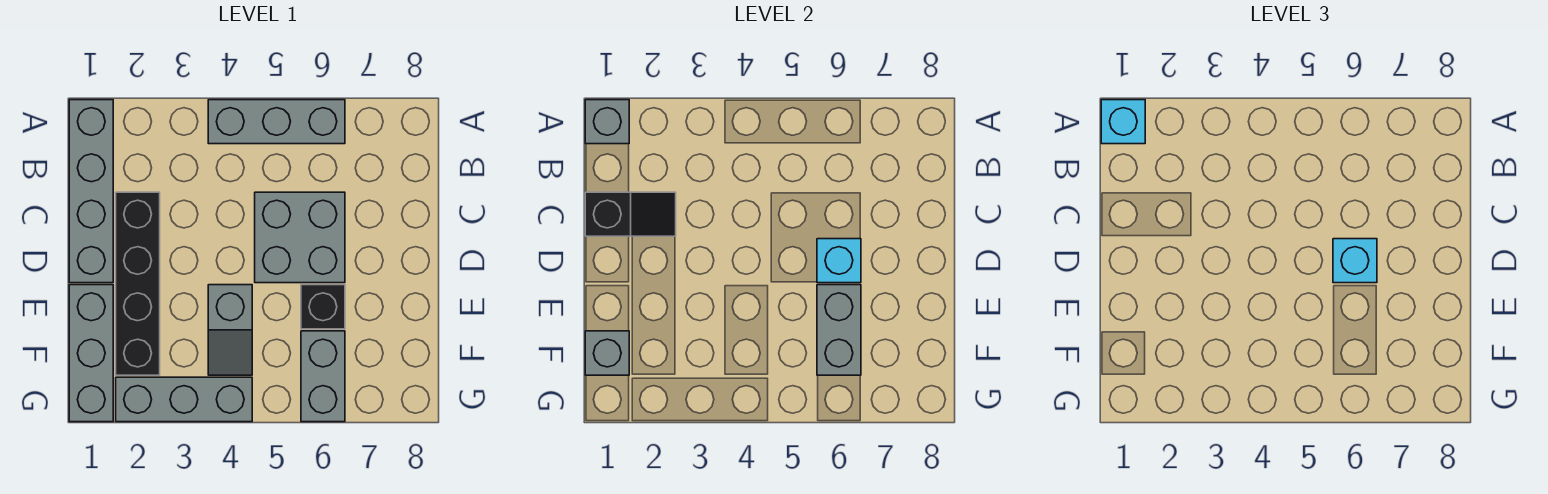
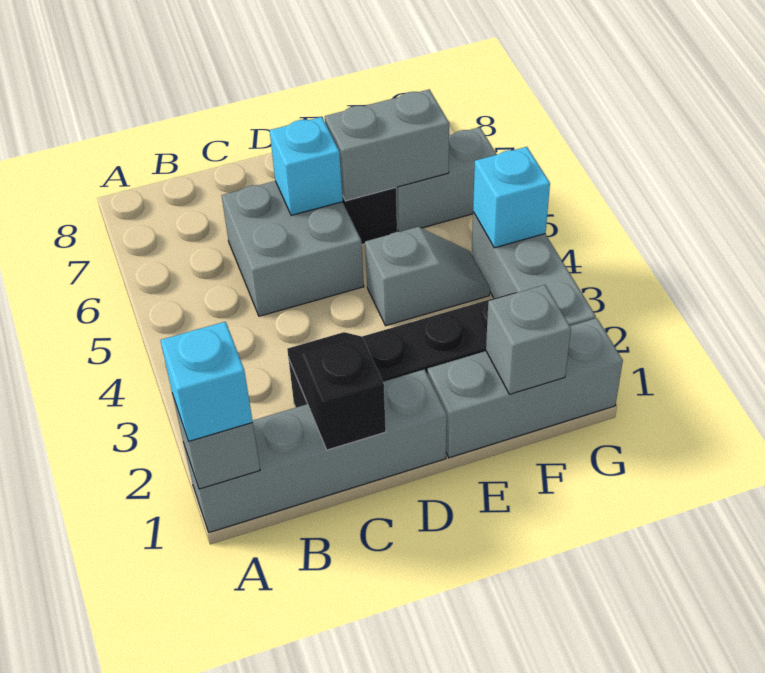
grey 1x3 brick [208,100,345,144] -> none
cyan 1x1 brick [1333,239,1377,283] -> cyan 1x1 brick moved to [473,147,550,248]

